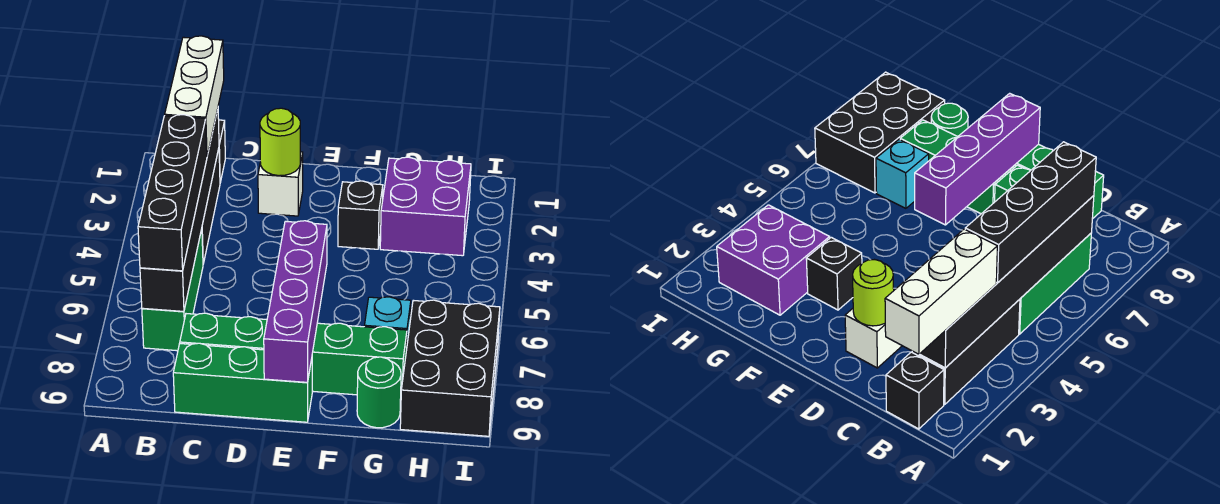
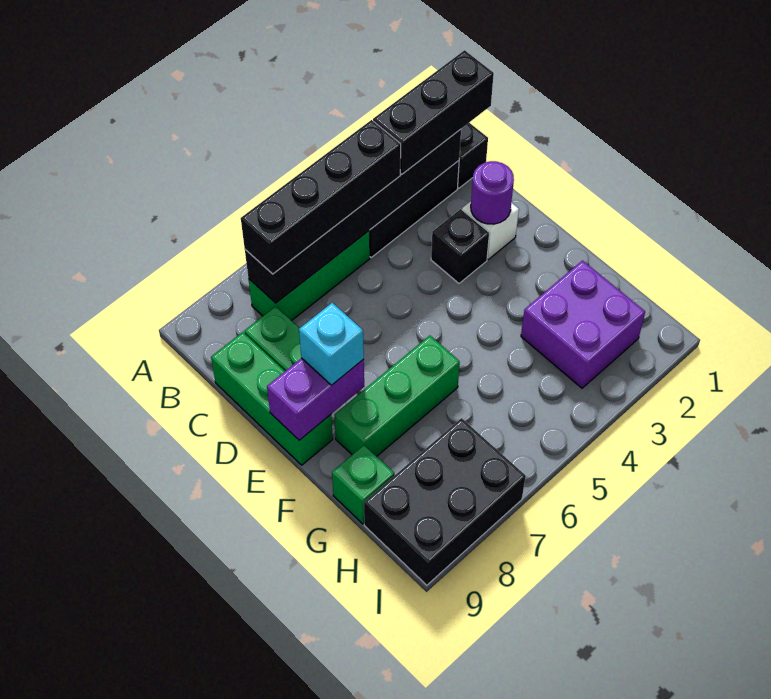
white 1x3 brick [165,36,224,156] -> black 1x3 brick [373,50,494,174]
lime 1x1 round brick [260,108,300,176] -> purple 1x1 round brick [471,161,514,224]
purple 1x4 brick [264,221,327,382] -> purple 1x2 brick [267,358,364,440]
green 1x3 brick [312,323,407,395] -> green 1x3 brick turned to [334,336,460,456]
black 1x1 brick [338,181,383,249] -> black 1x1 brick moved to [431,209,489,283]
cyan 1x1 brick [364,297,411,350] -> cyan 1x1 brick moved to [299,303,364,385]
green 1x1 round brick [357,357,401,428] -> green 1x1 brick [332,445,394,524]

